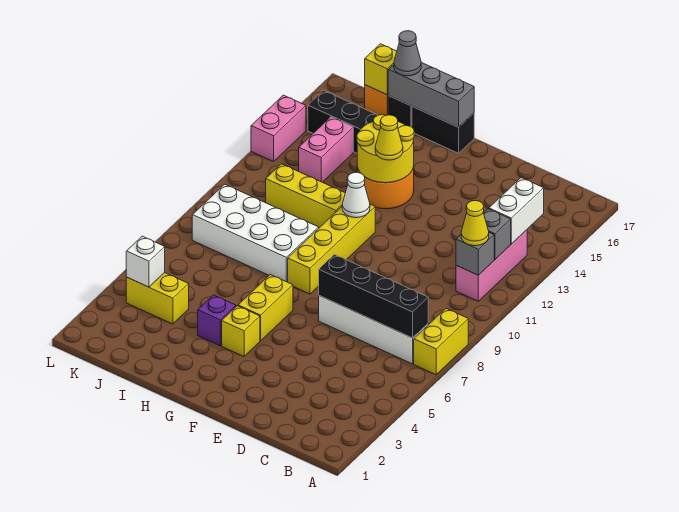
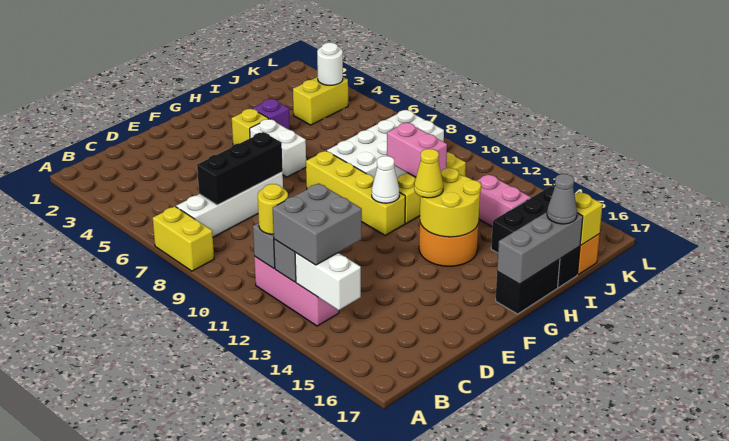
black 1x4 brick [319,254,428,338] -> black 1x3 brick [197,132,283,205]
yellow 1x1 cone [461,200,489,246] -> yellow 1x1 round brick [258,184,288,234]
none -> grey 2x2 brick [273,183,362,265]
yellow 1x2 brick [238,275,293,341] -> white 1x2 brick [250,119,306,177]
white 1x1 brick [126,236,165,287] -> white 1x1 round brick [317,43,343,85]
pink 1x2 brick [251,95,306,162] -> pink 1x2 brick moved to [387,122,447,177]

